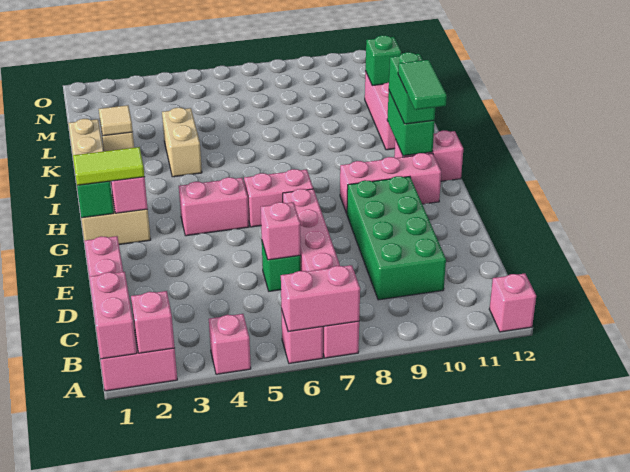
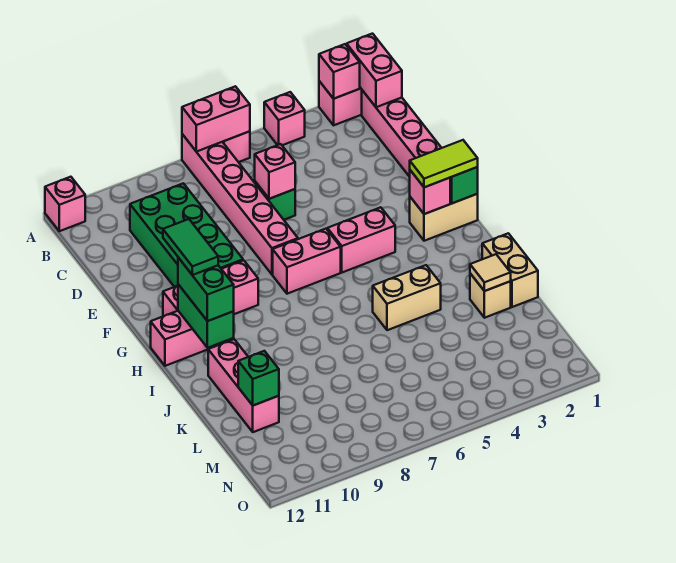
tan 1x2 brick [162,108,202,177] -> tan 1x2 brick turned to [373,265,441,330]

